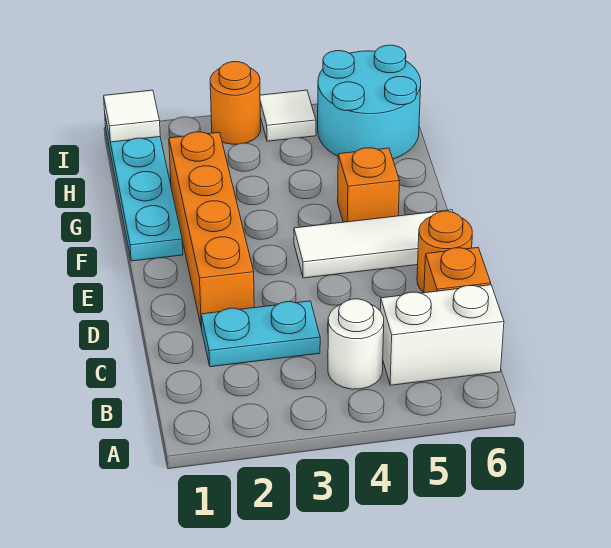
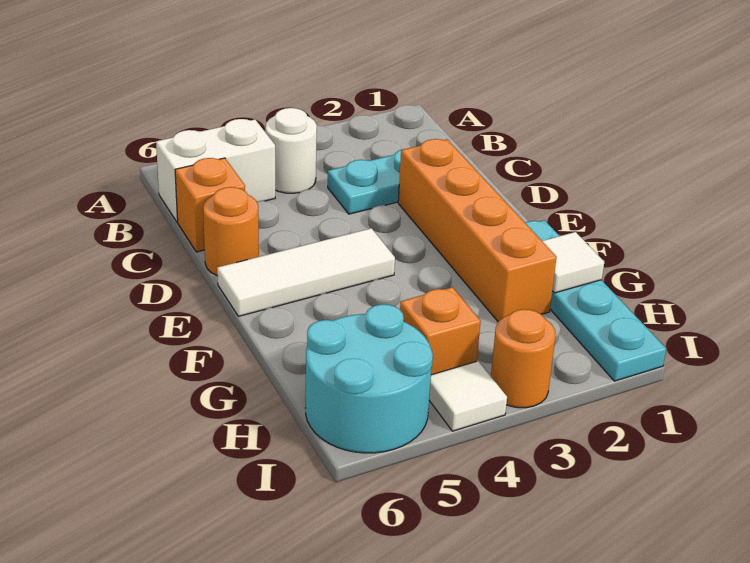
orange 1x1 brick [338,148,399,222] -> orange 1x1 brick moved to [400,287,481,375]
white 1x1 tile [104,90,160,142] -> white 1x1 tile moved to [542,232,604,293]

